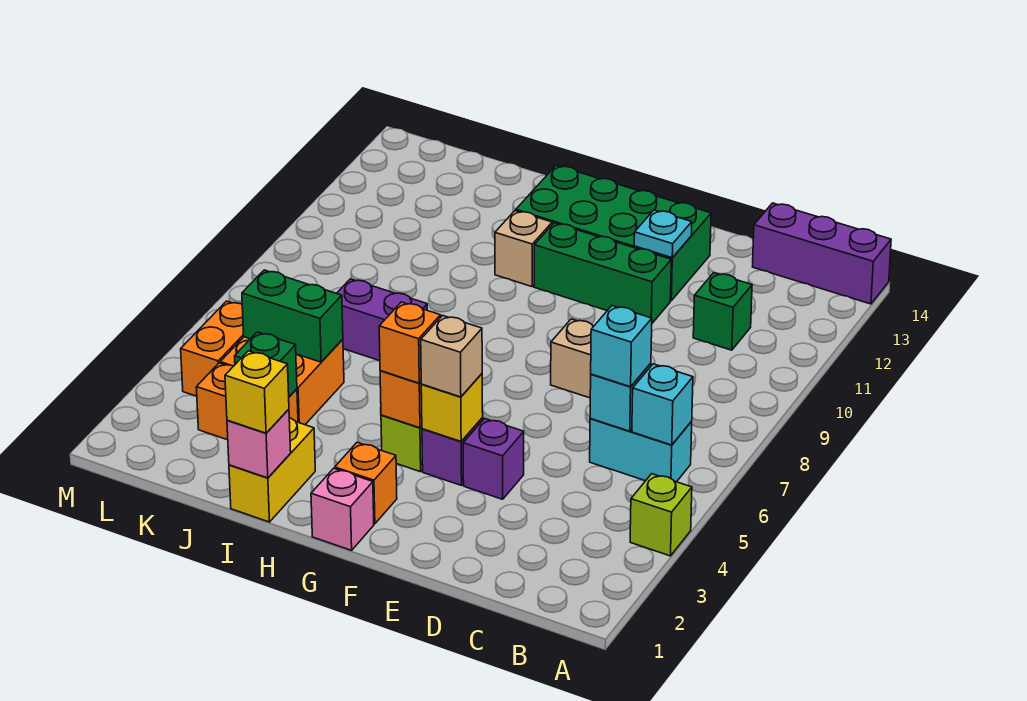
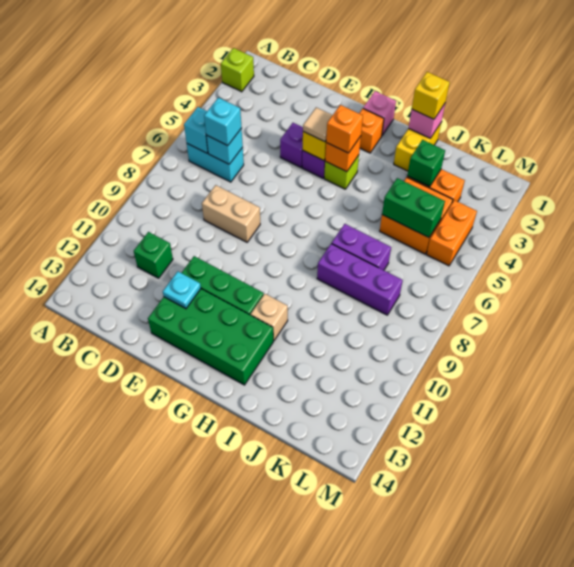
lime 1x1 brick [630,474,692,556] -> lime 1x1 brick moved to [221,48,254,92]
purple 1x3 brick [753,203,891,304] -> purple 1x3 brick moved to [317,244,403,315]
tan 1x1 brick [421,315,482,397] -> tan 1x1 tile [303,107,333,142]

